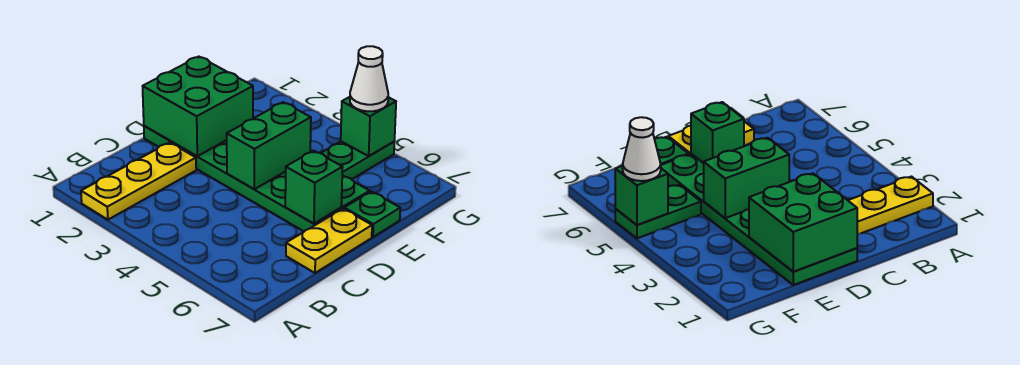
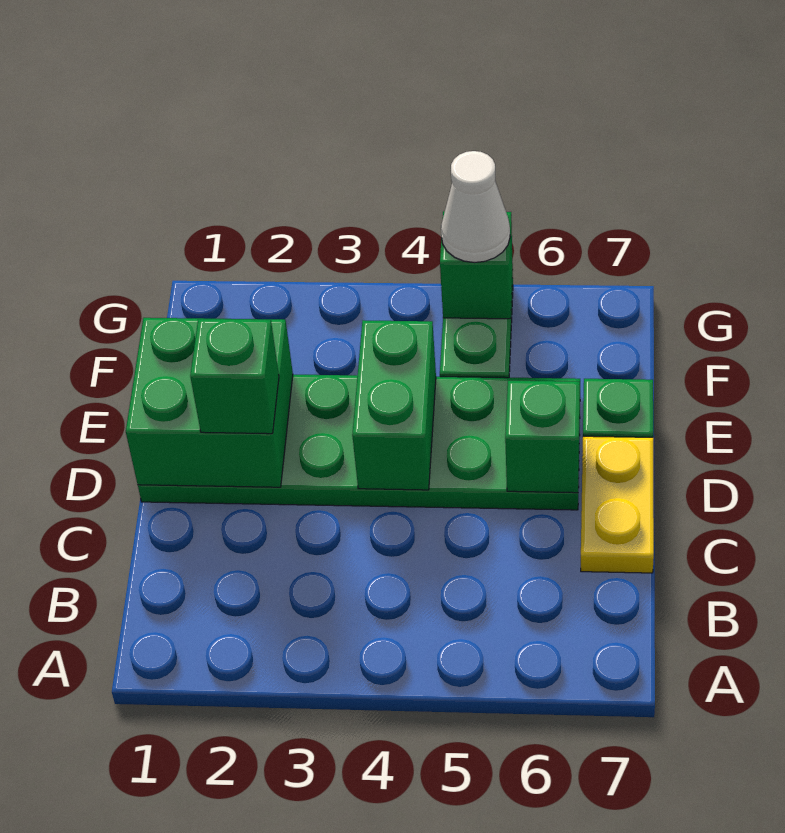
yellow 1x3 plate [81,142,196,220] -> none
none -> green 1x1 brick [190,319,279,434]

